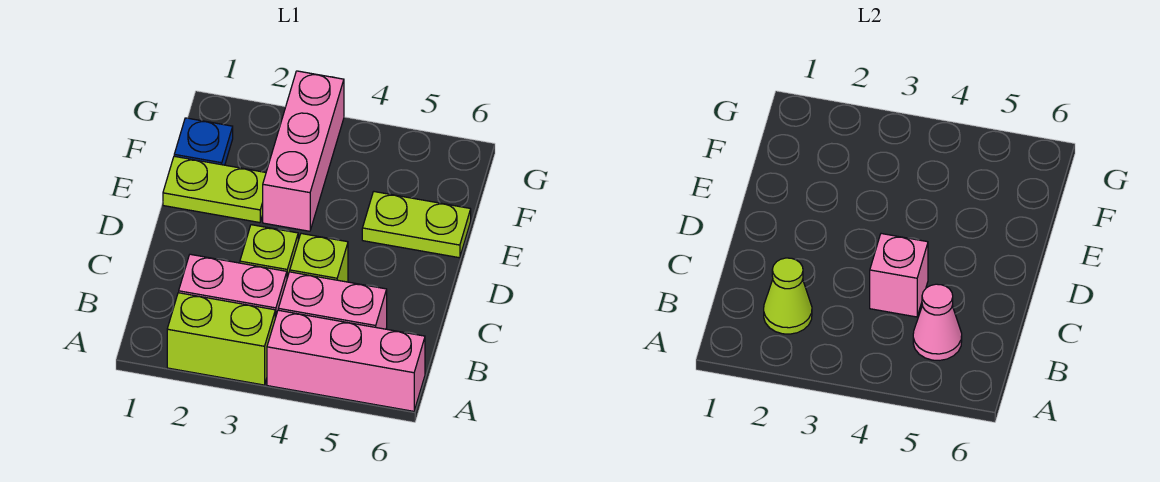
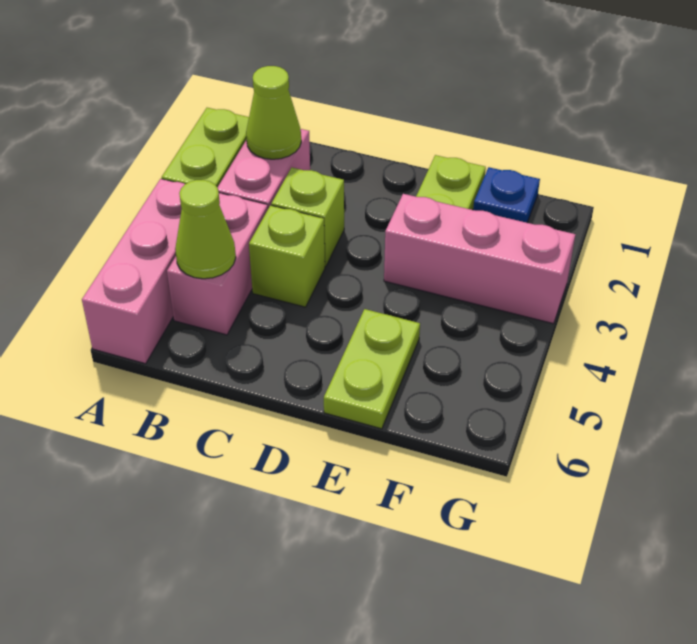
pink 1x1 cone [913,284,962,360] -> lime 1x1 cone [175,180,236,279]
pink 1x1 brick [870,234,928,317] -> none

